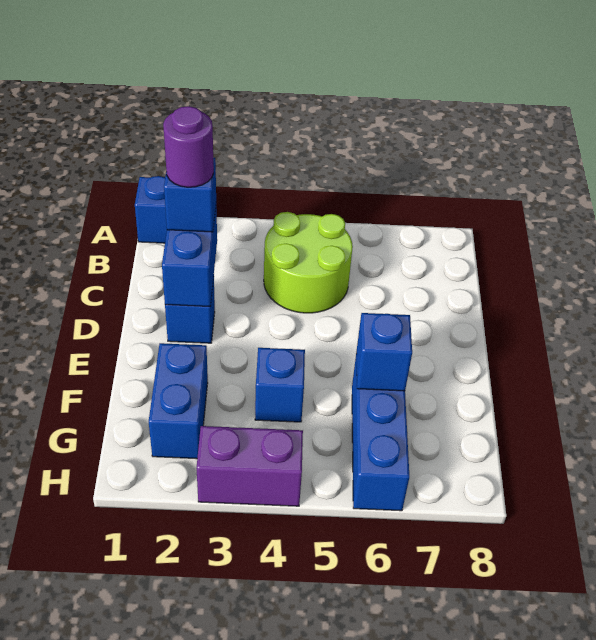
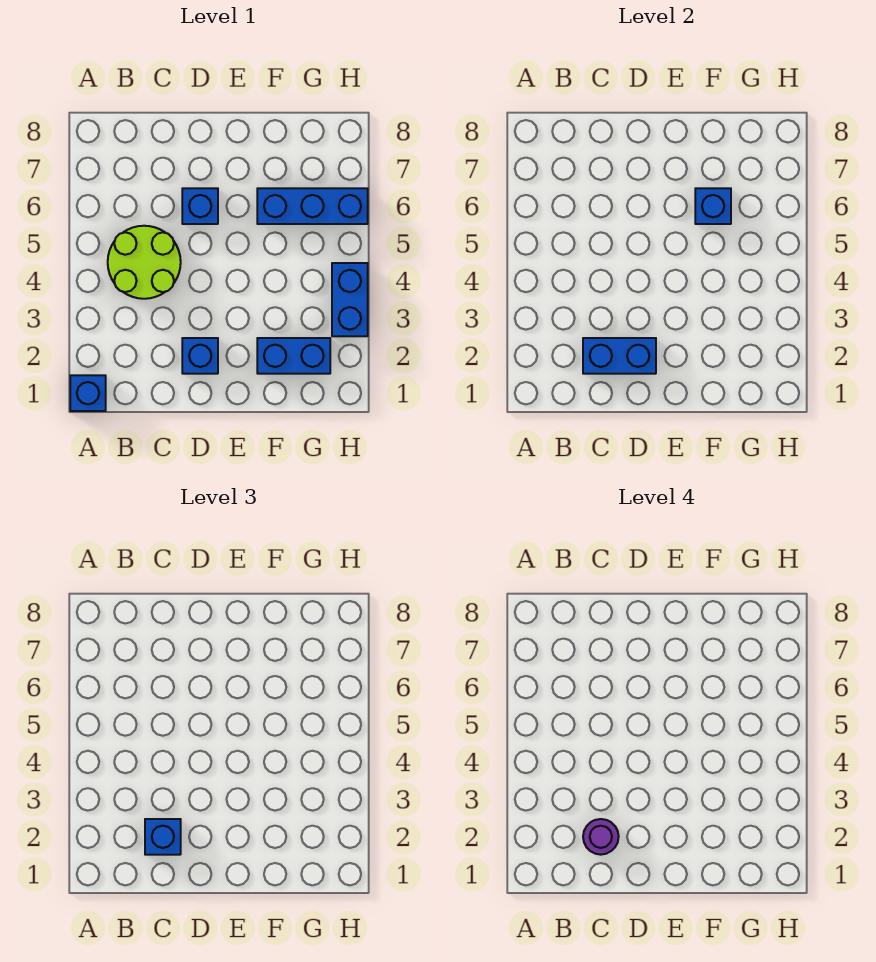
blue 1x1 brick [255,348,305,422] -> blue 1x1 brick moved to [182,188,218,224]
purple 1x2 brick [196,426,303,506] -> blue 1x2 brick [332,263,368,336]

